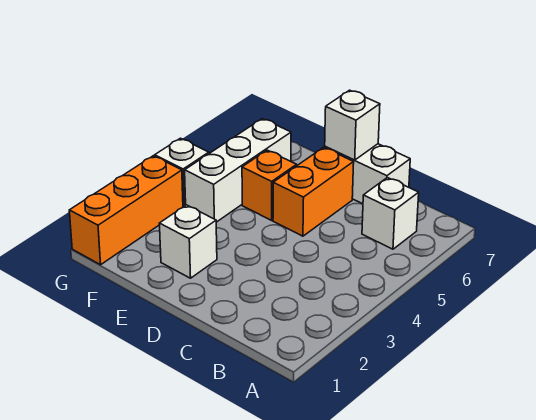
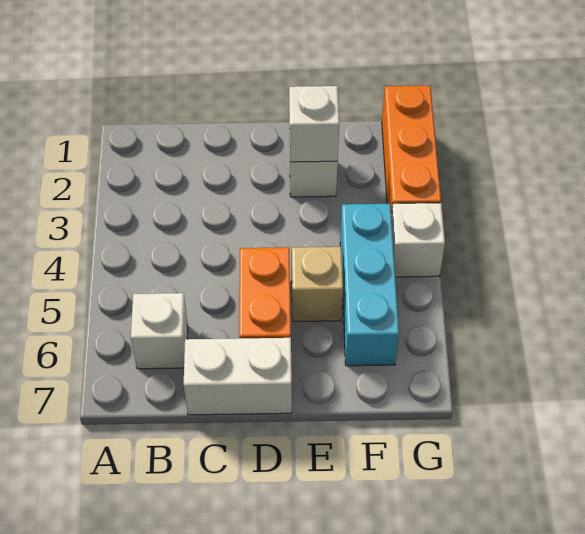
white 1x1 brick [325,90,380,160] -> white 1x1 brick moved to [289,86,339,162]
orange 1x1 brick [242,150,297,220] -> tan 1x1 brick [292,247,343,322]
white 1x3 brick [185,119,291,222] -> cyan 1x3 brick [340,204,399,366]

